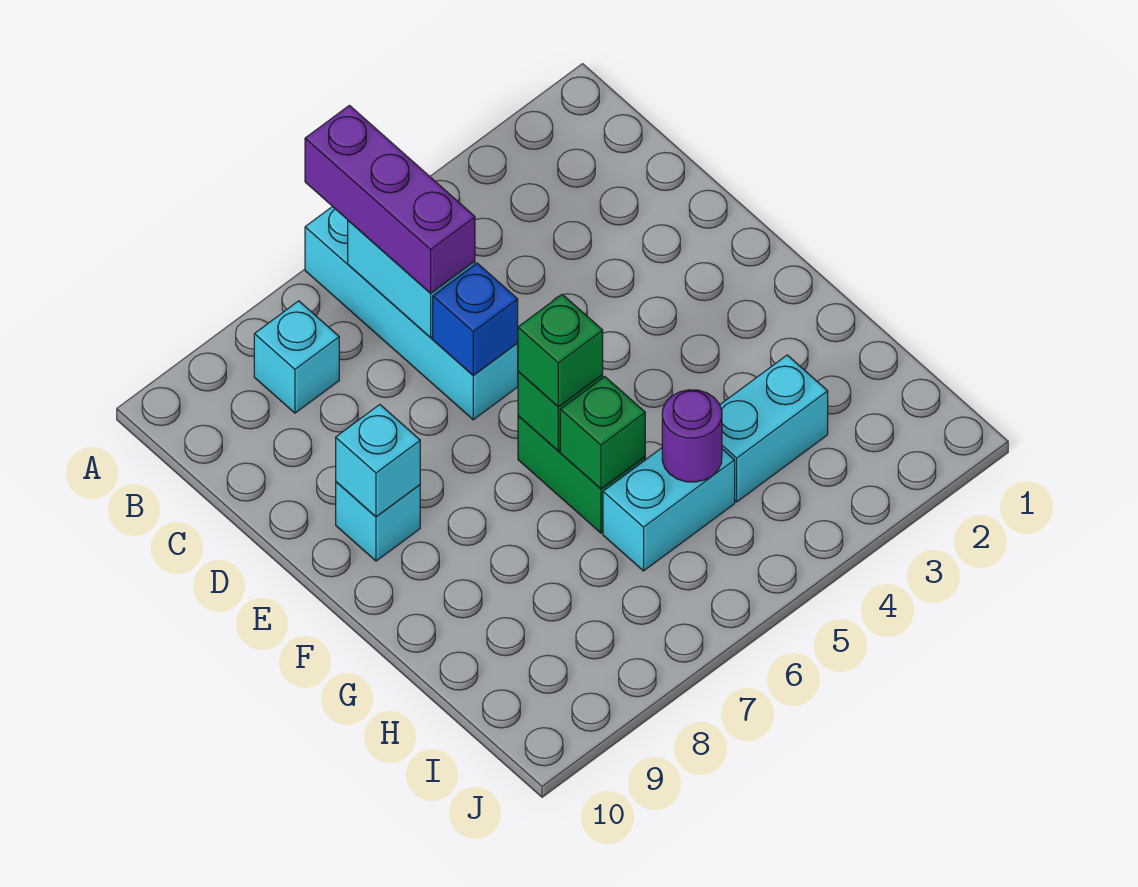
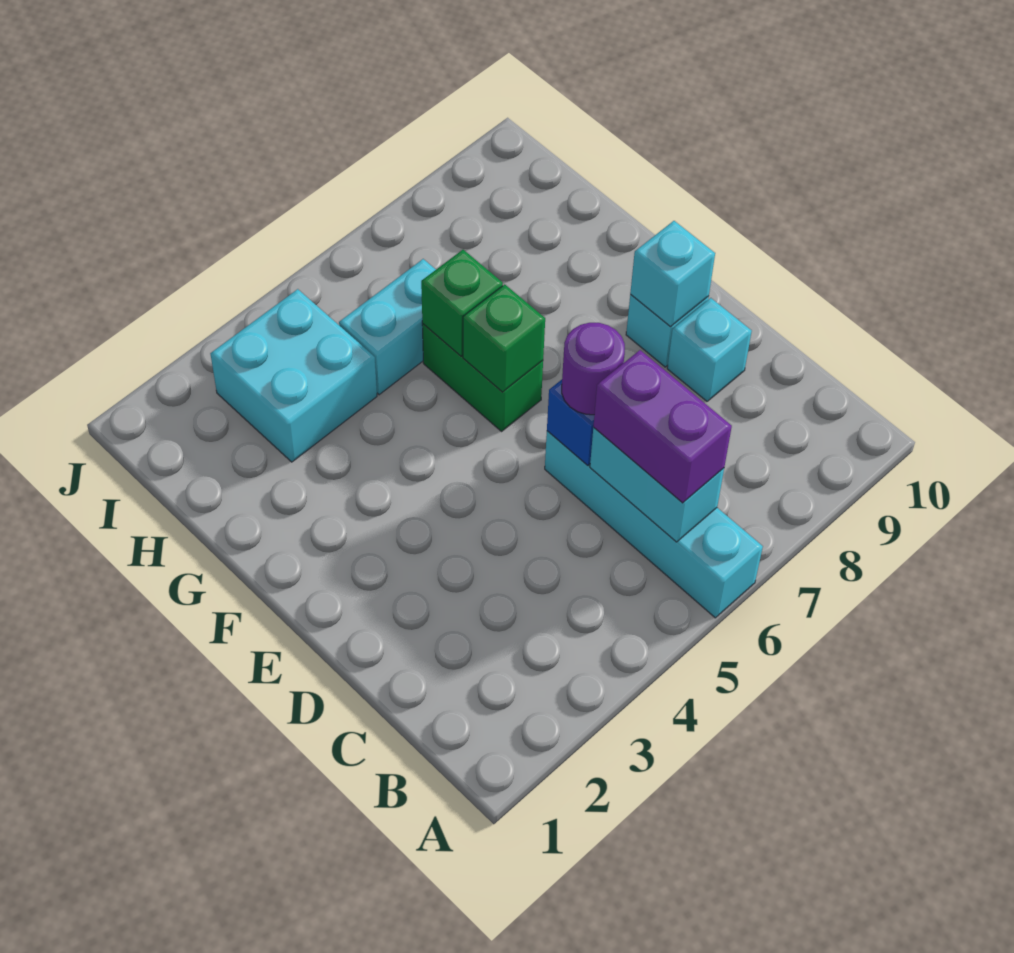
purple 1x3 brick [305,105,475,293] -> purple 1x2 brick [593,350,732,503]
cyan 1x1 brick [254,301,339,413] -> cyan 1x1 brick moved to [667,298,752,401]
green 1x1 brick [518,294,603,407] -> none
cyan 1x2 brick [720,355,828,502] -> cyan 2x2 brick [210,289,377,462]
purple 1x1 round brick [662,390,722,482] -> purple 1x1 round brick moved to [562,323,625,415]

